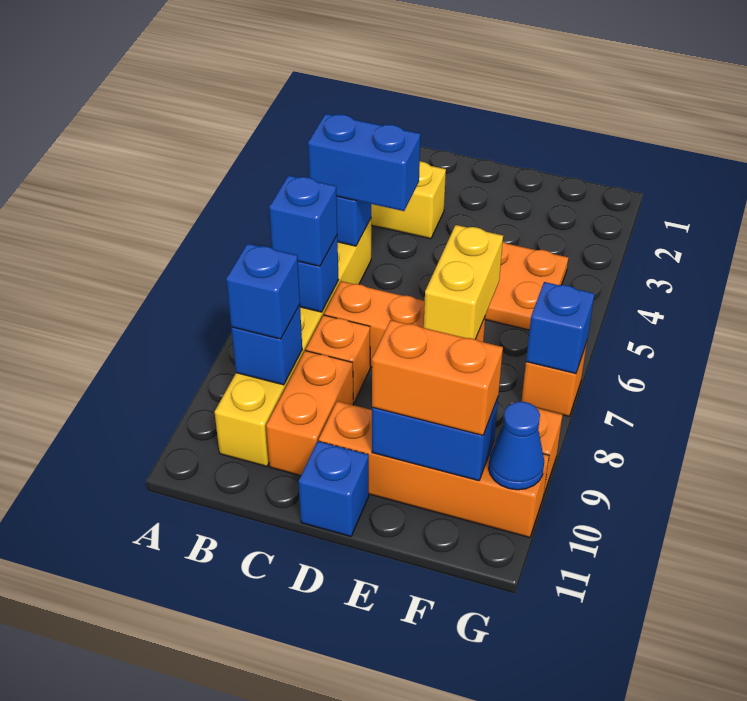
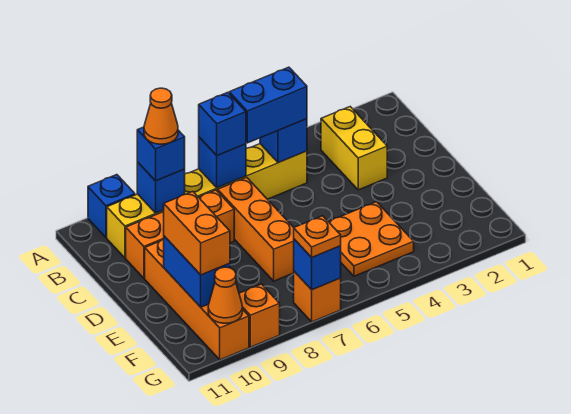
blue 1x2 brick [308,114,420,211] -> blue 1x2 brick turned to [229,67,307,143]
none -> orange 1x1 cone [144,88,178,144]
blue 1x1 brick [298,441,369,537] -> blue 1x1 brick moved to [88,175,135,238]
yellow 1x2 brick [424,225,503,339] -> none
none -> orange 1x1 plate [294,216,341,257]
blue 1x1 cone [489,402,544,490] -> orange 1x1 cone [208,267,242,323]

